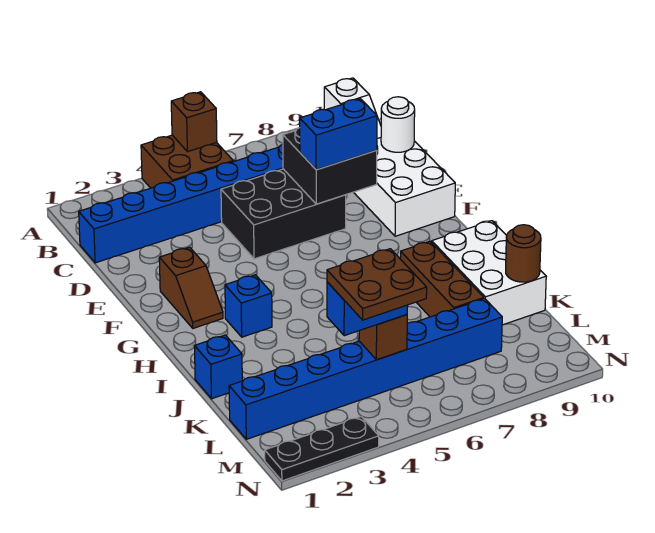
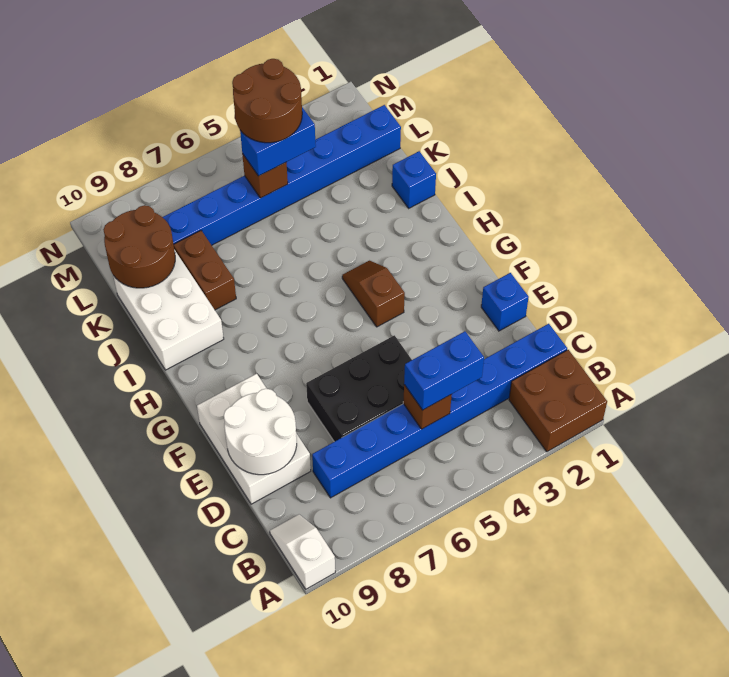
brown 2x2 brick [141,135,233,188] -> brown 2x2 brick moved to [509,350,607,452]
brown 1x1 brick [171,92,217,152] -> brown 1x1 brick moved to [403,385,452,429]
black 2x2 brick [283,128,377,204] -> none
white 1x1 round brick [381,97,415,152] -> white 2x2 round brick [224,389,297,475]
blue 1x2 brick [300,99,377,170] -> blue 1x2 brick moved to [404,331,484,410]
brown 1x2 slope [159,247,223,328] -> brown 1x2 slope moved to [342,261,405,327]
blue 1x1 brick [225,275,272,337] -> blue 1x1 brick moved to [481,273,529,331]
brown 1x3 brick [400,241,484,317] -> brown 1x2 brick [174,231,236,310]
brown 1x1 round brick [506,225,541,282] -> brown 2x2 round brick [103,205,175,288]
brown 2x2 plate [327,249,427,320] -> brown 2x2 round brick [232,59,302,143]
black 1x3 plate [265,417,379,481] -> none

